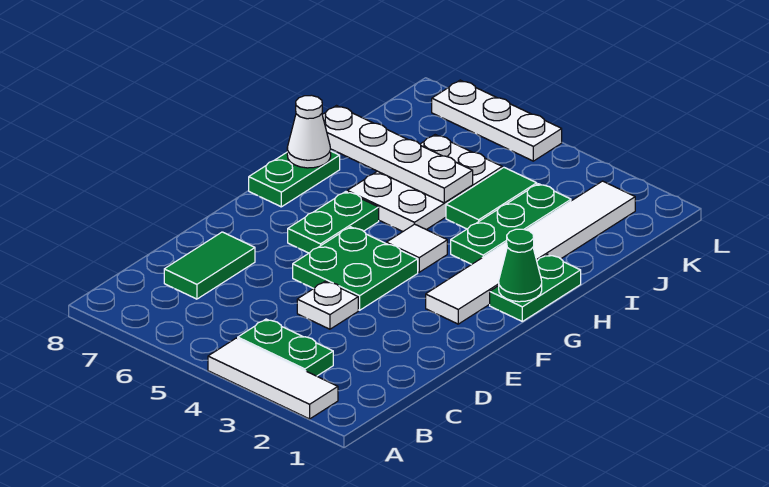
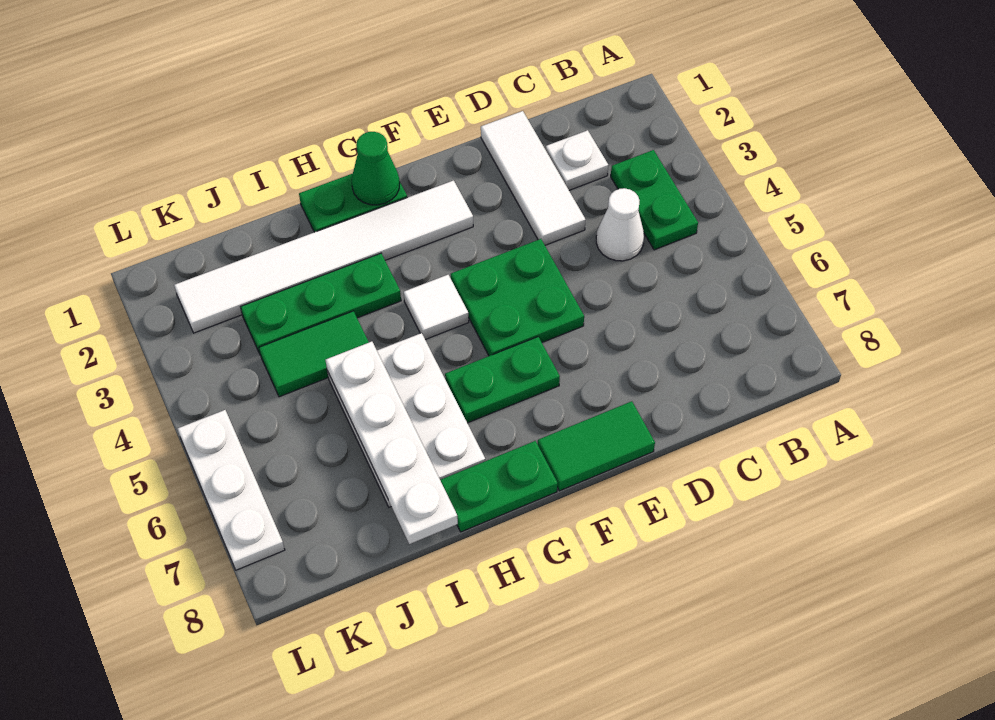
white 1x3 tile [208,338,338,419] -> white 1x3 tile moved to [481,111,586,245]
green 1x2 tile [164,232,255,299] -> green 1x2 tile moved to [538,401,655,491]
white 1x1 plate [297,281,358,329] -> white 1x1 plate moved to [546,130,608,190]
white 2x3 plate [347,135,502,231] -> white 2x3 plate turned to [327,333,485,507]
white 1x1 cone [287,95,331,168] -> white 1x1 cone moved to [596,188,644,261]

